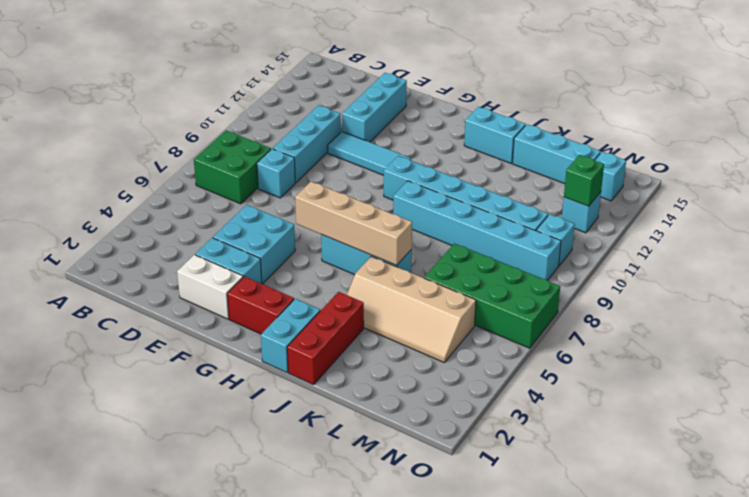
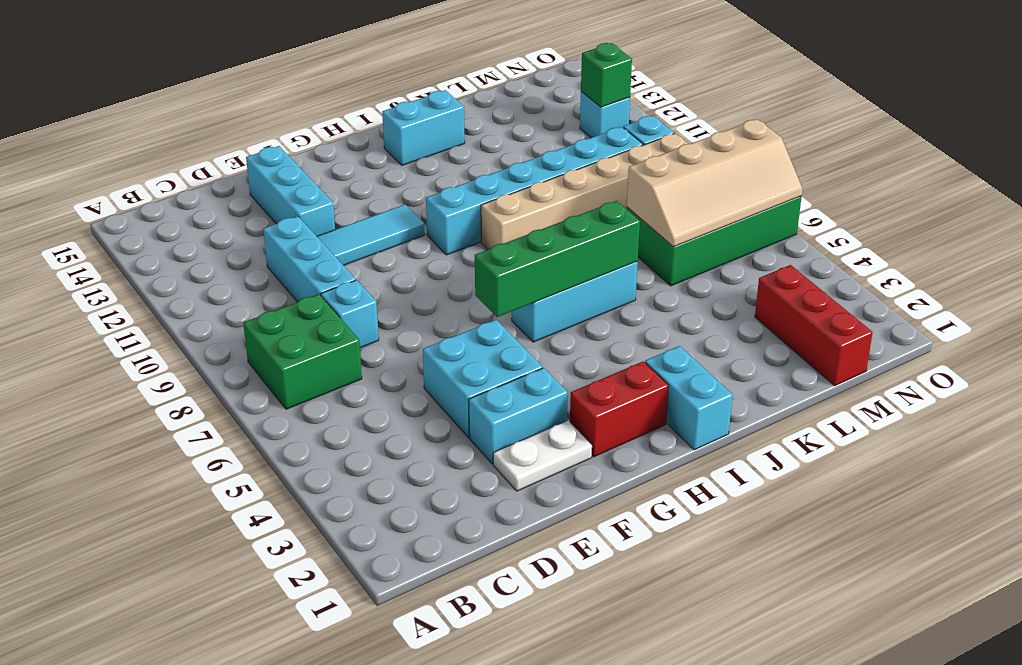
white 1x2 brick [177,255,243,319] -> white 1x2 plate [493,420,592,491]
tan 1x4 brick [295,181,412,265] -> green 1x4 brick [475,201,640,317]
cyan 1x6 brick [393,181,561,281] -> tan 1x6 brick [481,133,688,249]
red 1x3 brick [287,292,364,385] -> red 1x3 brick moved to [755,265,873,386]
tan 2x4 slope [347,256,476,363] -> tan 2x4 slope moved to [627,119,802,247]
cyan 1x3 brick [512,124,601,184] -> none
cyan 1x1 brick [595,152,626,201] -> none

